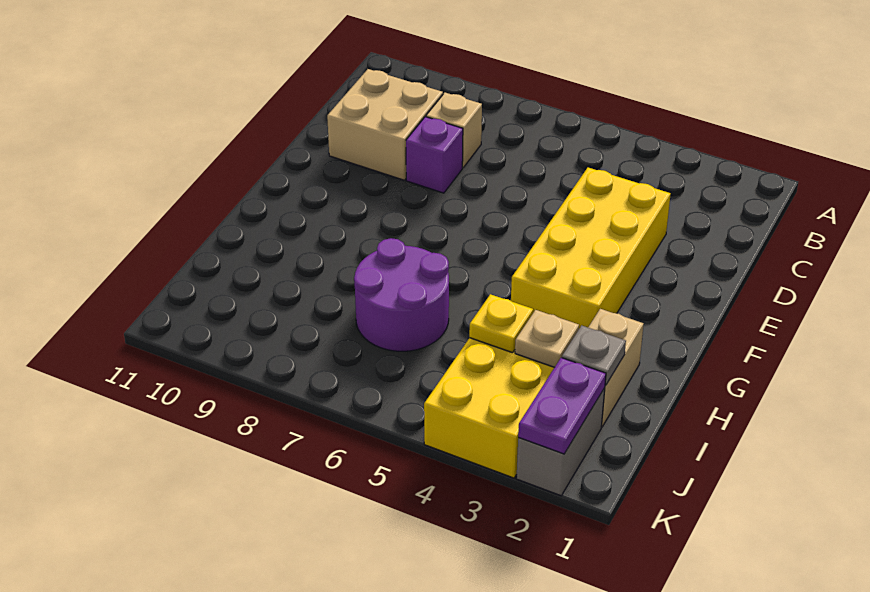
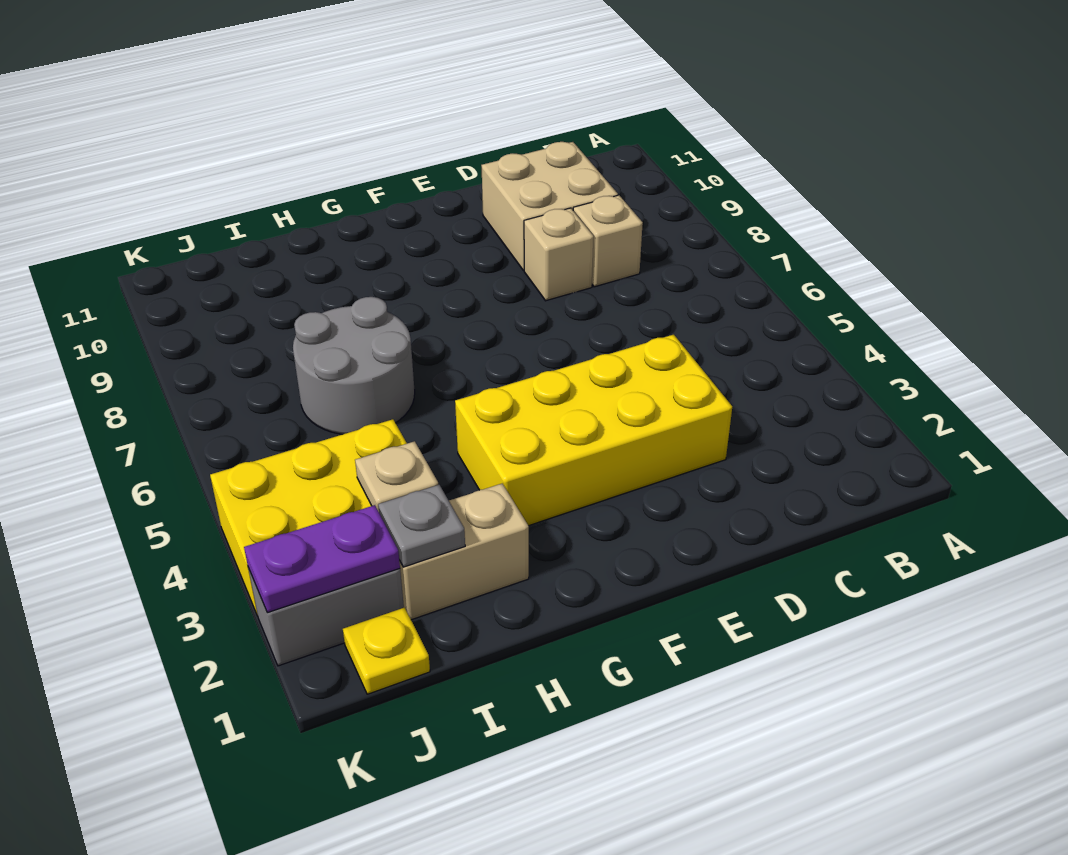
purple 1x1 brick [406,117,463,193] -> tan 1x1 brick [524,208,594,301]
purple 2x2 round brick [354,238,449,351] -> grey 2x2 round brick [293,297,415,434]
yellow 1x1 plate [469,294,533,353] -> yellow 1x1 plate moved to [343,608,430,694]

